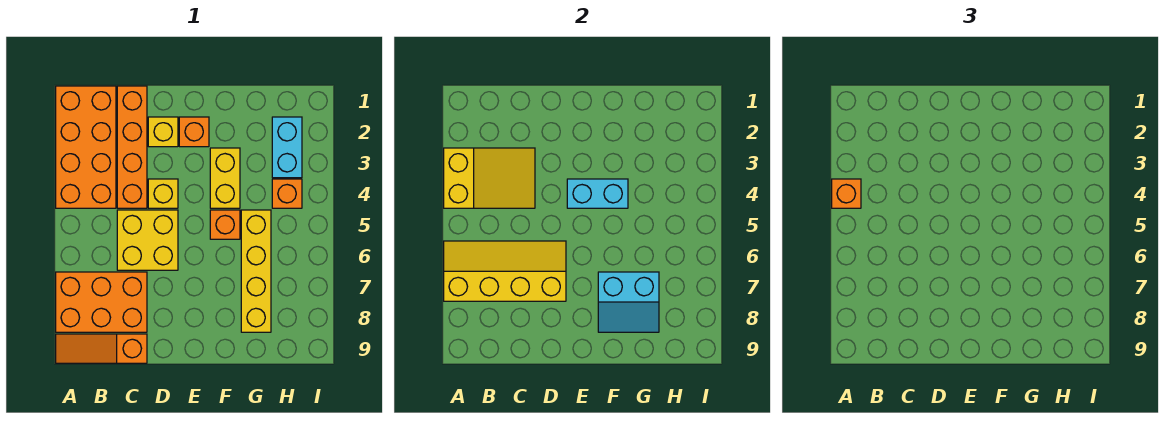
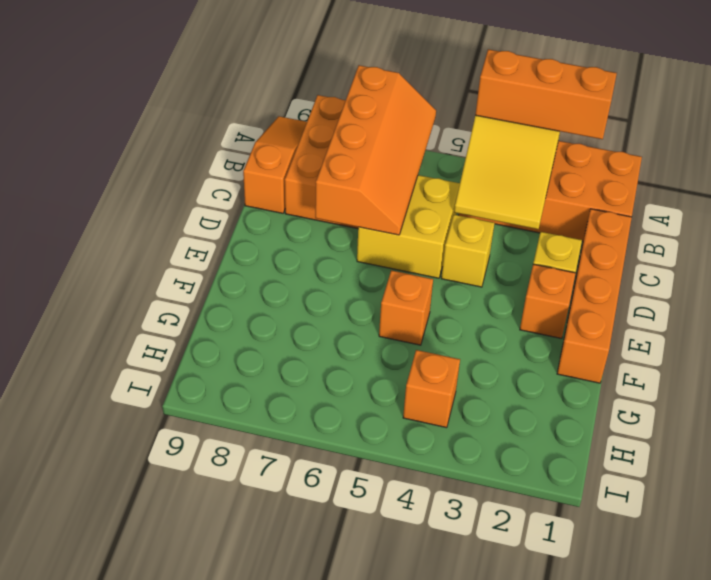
orange 1x1 brick [832,179,861,208] -> orange 1x3 brick [475,49,617,139]
yellow 2x4 slope [444,241,566,301] -> orange 2x4 slope [315,65,436,235]
orange 1x4 brick [117,86,147,208] -> orange 1x4 brick turned to [557,209,632,383]
cyan 1x2 brick [567,179,628,208] -> none
yellow 1x2 brick [210,148,240,208] -> none
cyan 2x2 slope [598,272,659,332] -> none
yellow 1x4 brick [241,210,271,332] -> none
cyan 1x2 brick [272,117,302,178] -> none

